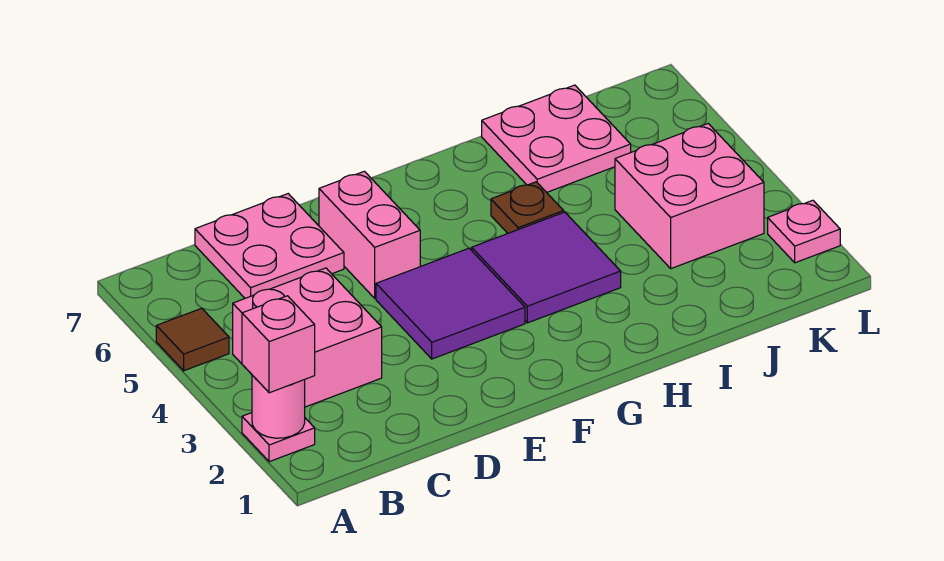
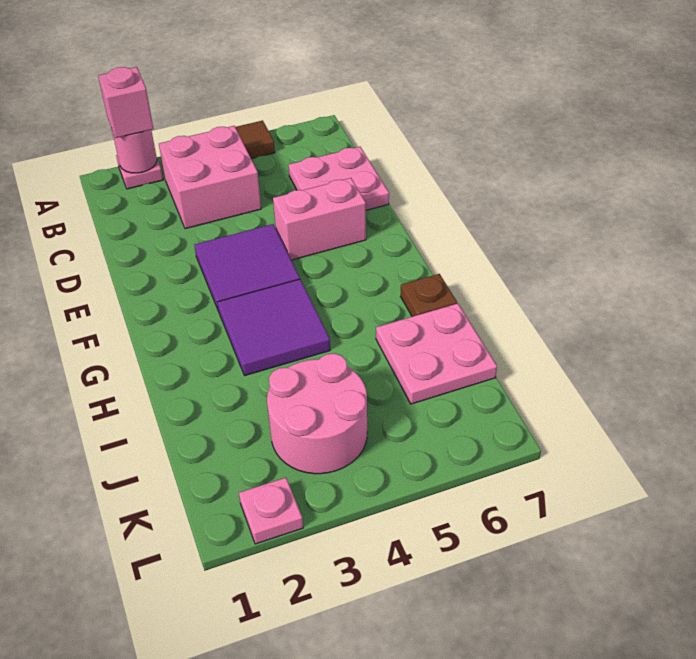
brown 1x1 plate [491,182,564,233] -> brown 1x1 plate moved to [401,274,457,317]
pink 2x2 brick [615,124,764,269] -> pink 2x2 round brick [267,353,367,474]

